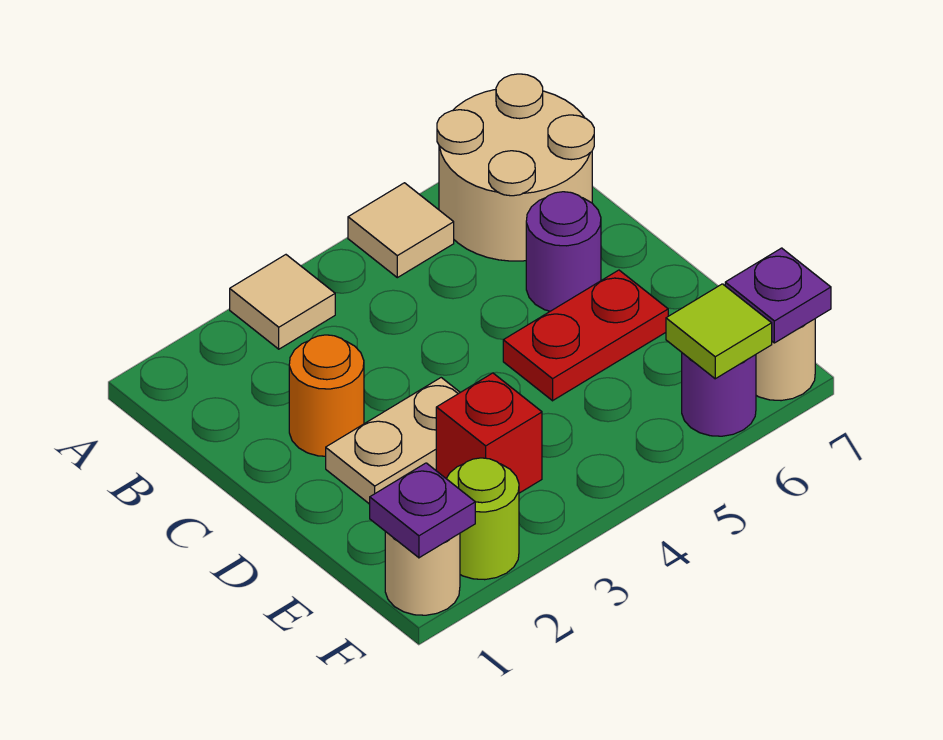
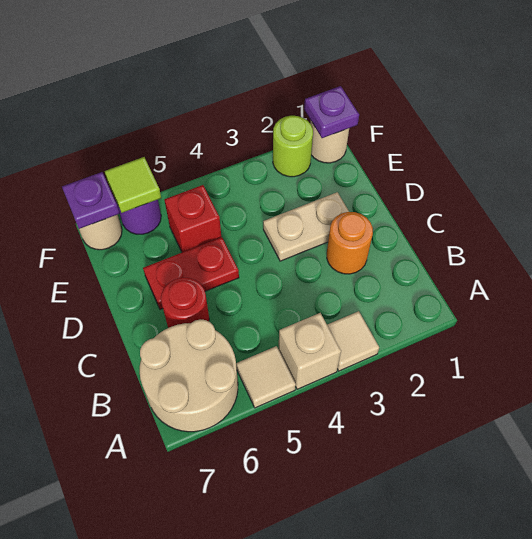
none -> tan 1x1 brick [279,313,341,389]
purple 1x1 round brick [526,192,601,311] -> red 1x1 round brick [161,278,209,328]
red 1x1 brick [436,373,542,493] -> red 1x1 brick moved to [164,185,221,252]

